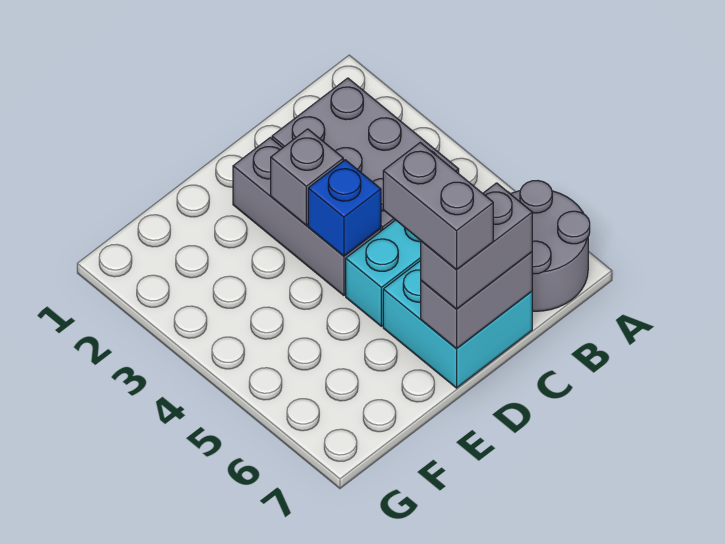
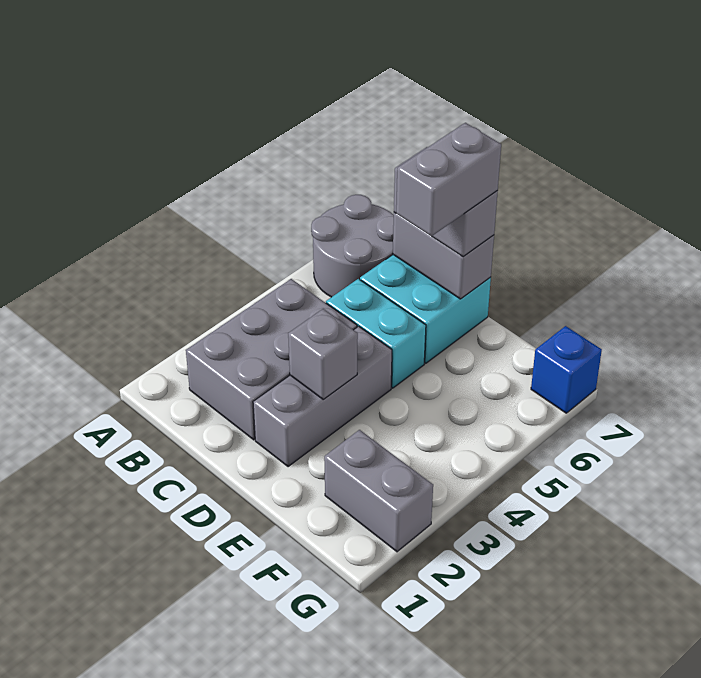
blue 1x1 brick [308,160,381,256] -> blue 1x1 brick moved to [531,326,602,413]
none -> grey 1x2 brick [324,430,433,552]

